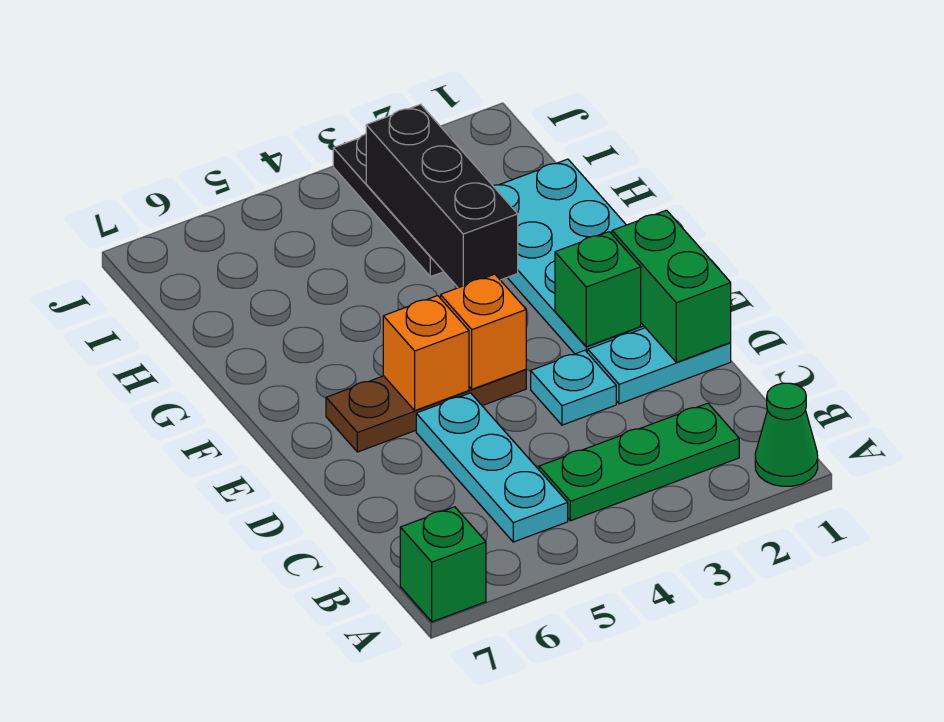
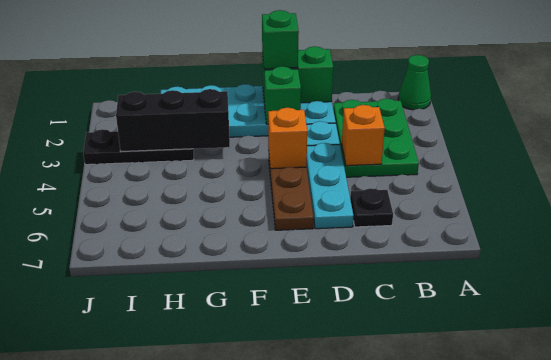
green 1x1 brick [400,507,486,622] -> green 1x1 brick moved to [262,10,299,69]
green 1x3 plate [539,403,739,521] -> green 2x3 plate [333,99,419,177]
cyan 1x3 plate [416,393,568,542] -> cyan 1x3 plate turned to [306,143,353,229]
none -> black 1x1 plate [350,188,393,227]
orange 1x1 brick [383,296,469,410] -> orange 1x1 brick moved to [342,105,385,166]

